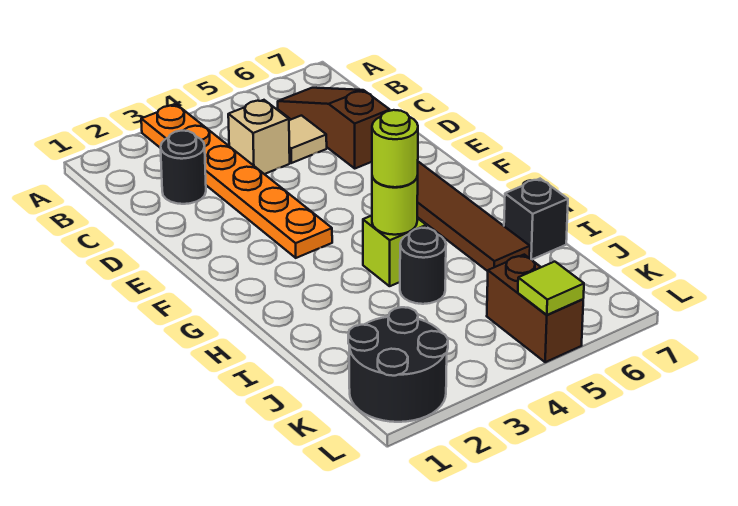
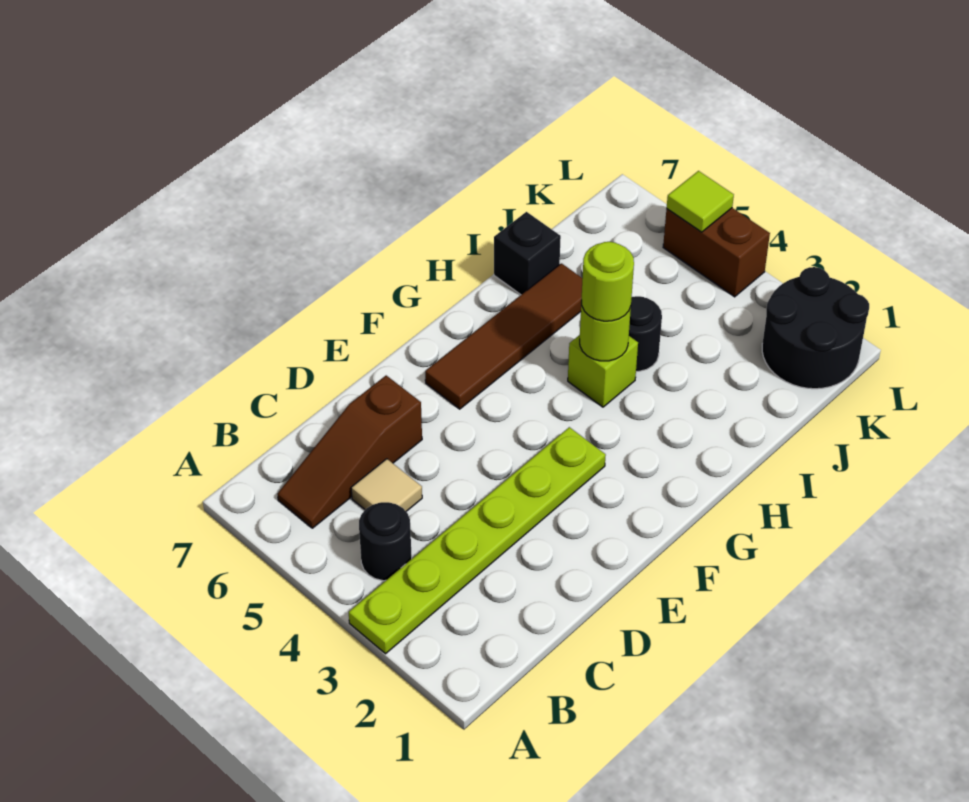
orange 1x6 plate [141,105,332,258] -> lime 1x6 plate [349,427,606,654]
black 1x1 round brick [161,131,206,204] -> black 1x1 round brick moved to [359,502,412,581]
tan 1x1 brick [228,100,290,174] -> none
brown 1x2 brick [487,255,583,362] -> brown 1x2 brick turned to [663,208,770,297]

